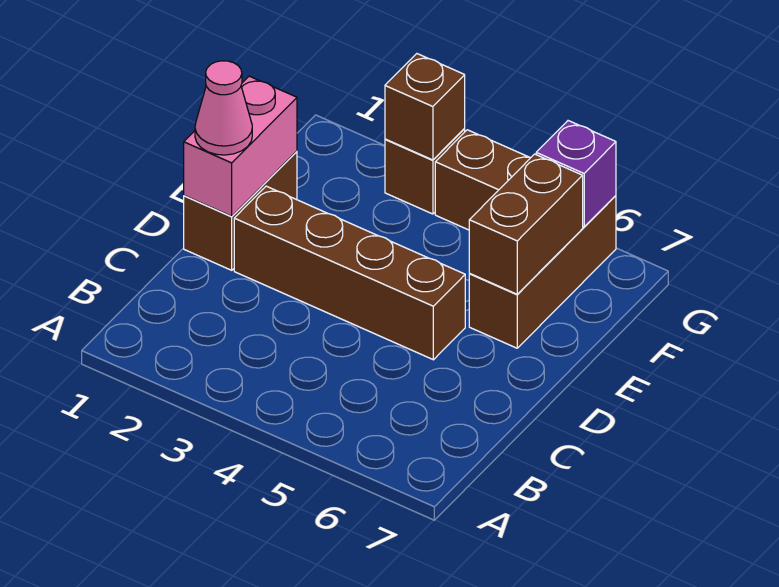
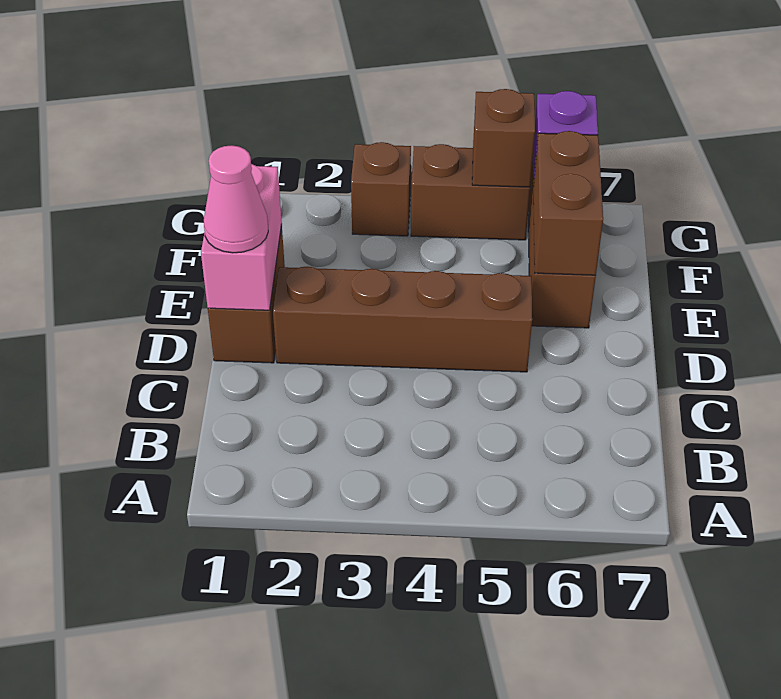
brown 1x1 brick [385,54,465,160] -> brown 1x1 brick moved to [472,89,535,187]

